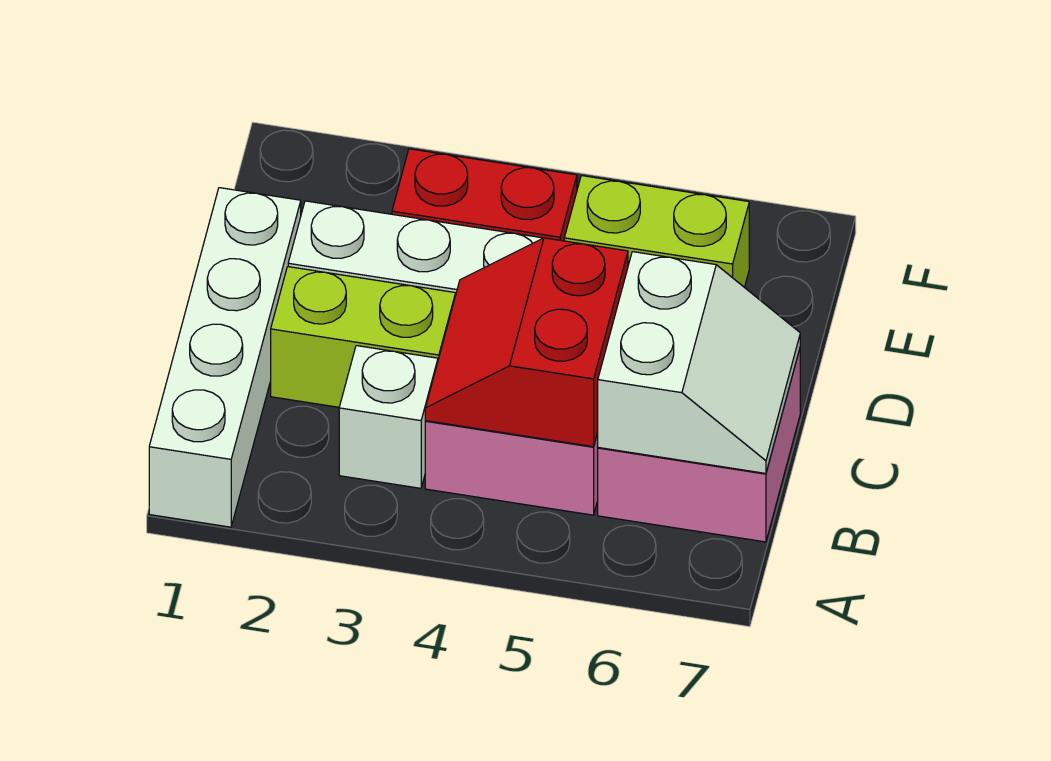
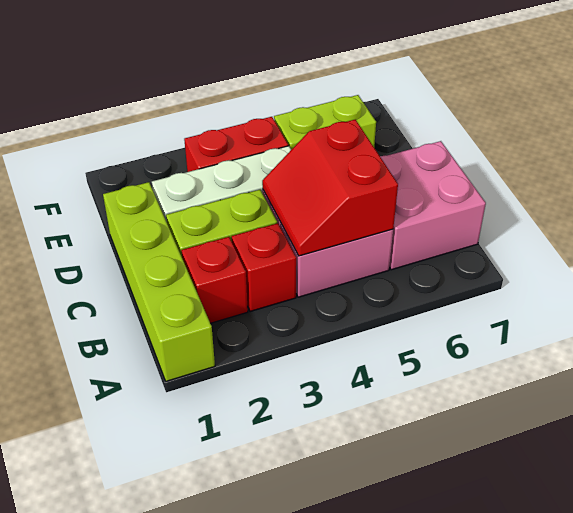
white 1x4 brick [149,188,301,527] -> lime 1x4 brick [103,182,215,381]
none -> red 1x1 brick [181,237,248,323]
white 1x1 brick [339,346,438,488] -> red 1x1 brick [232,223,296,312]
white 2x2 slope [598,252,800,473] -> none

